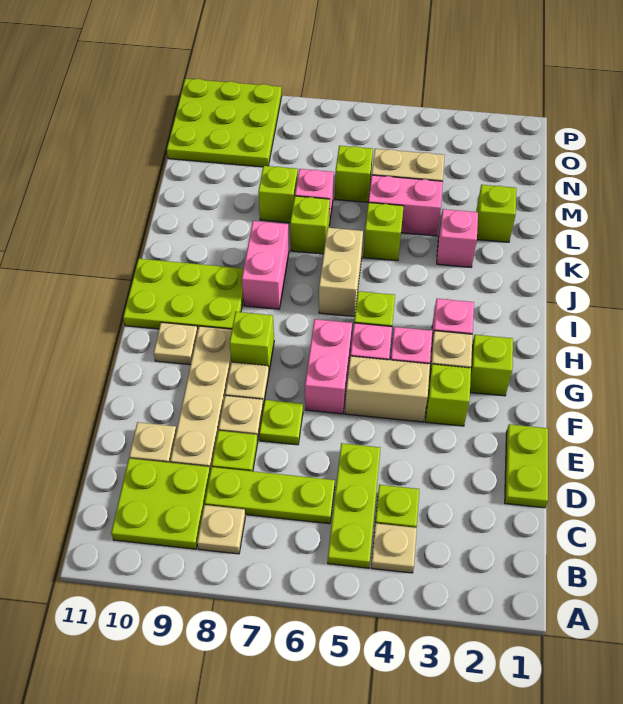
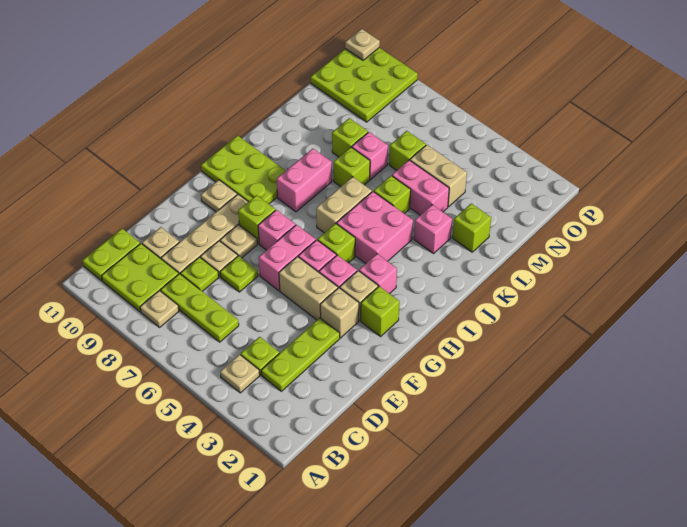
lime 1x3 plate [328,443,380,568] -> lime 1x3 plate moved to [261,318,340,391]
lime 1x2 plate [505,424,548,508] -> lime 1x2 plate moved to [83,229,140,281]
lime 1x1 brick [425,364,471,426] -> tan 1x1 brick [320,288,359,338]
none -> pink 1x1 brick [258,210,295,250]
none -> pink 2x2 brick [337,192,413,264]
none -> tan 1x1 plate [345,29,380,60]

